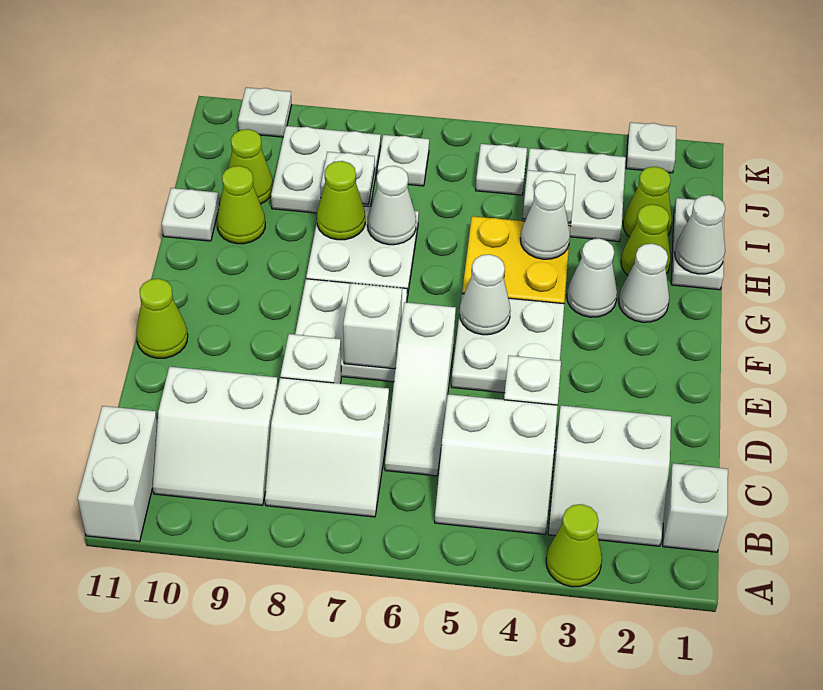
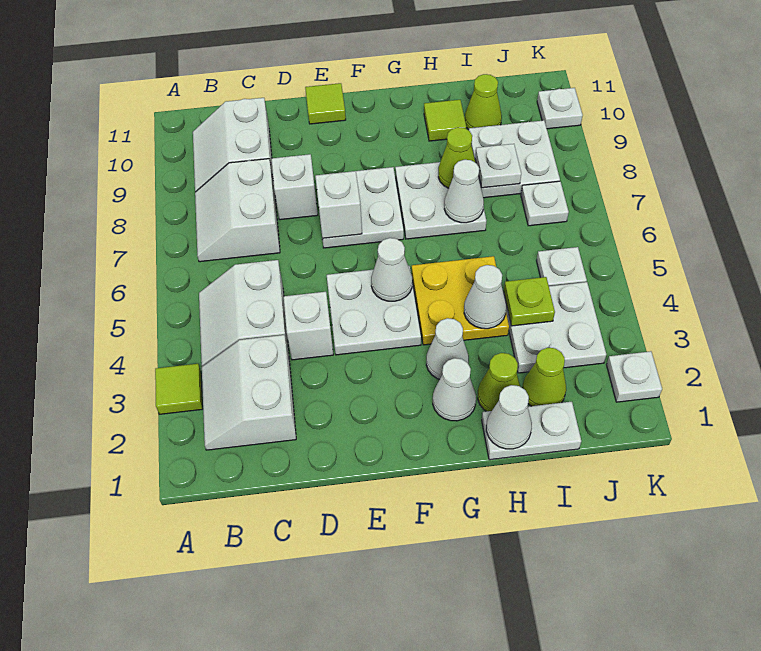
lime 1x1 cone [546,504,602,587] -> lime 1x1 tile [155,364,202,414]
white 1x2 brick [78,406,157,542] -> none
white 1x1 brick [663,463,728,552] -> none
white 1x3 slope [385,302,456,476] -> none
lime 1x1 cone [136,279,188,358] -> lime 1x1 tile [305,83,346,124]
lime 1x1 cone [217,166,265,244] -> lime 1x1 tile [424,100,466,141]
white 1x1 plate [162,188,219,241] -> none
white 1x1 plate [523,170,575,223] -> lime 1x1 plate [504,277,555,326]

